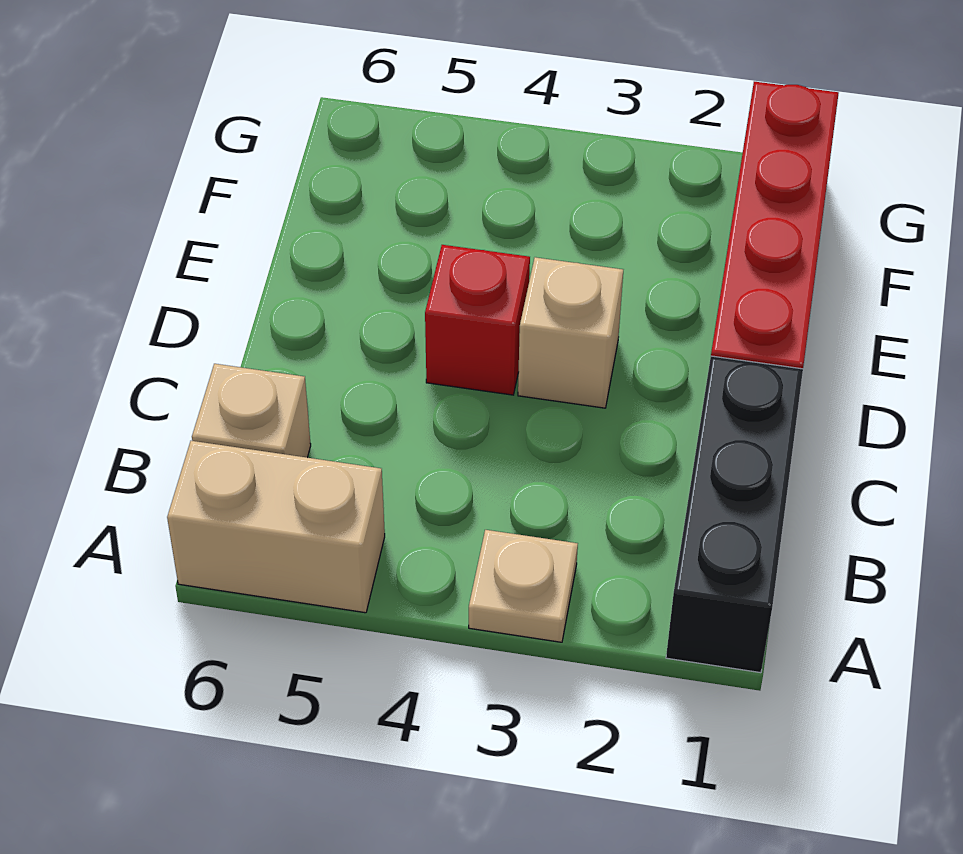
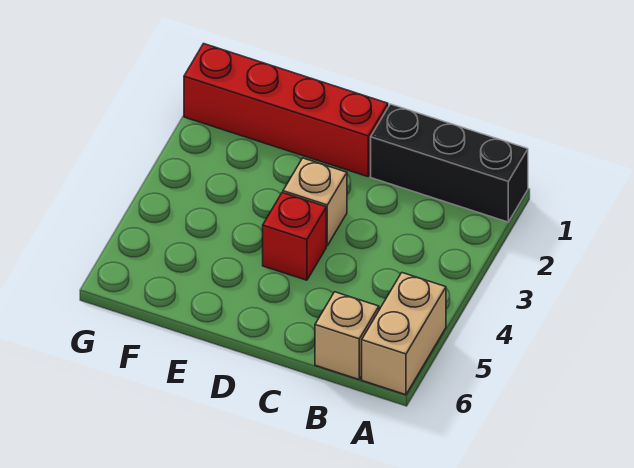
tan 1x1 plate [469,530,578,642] -> none

